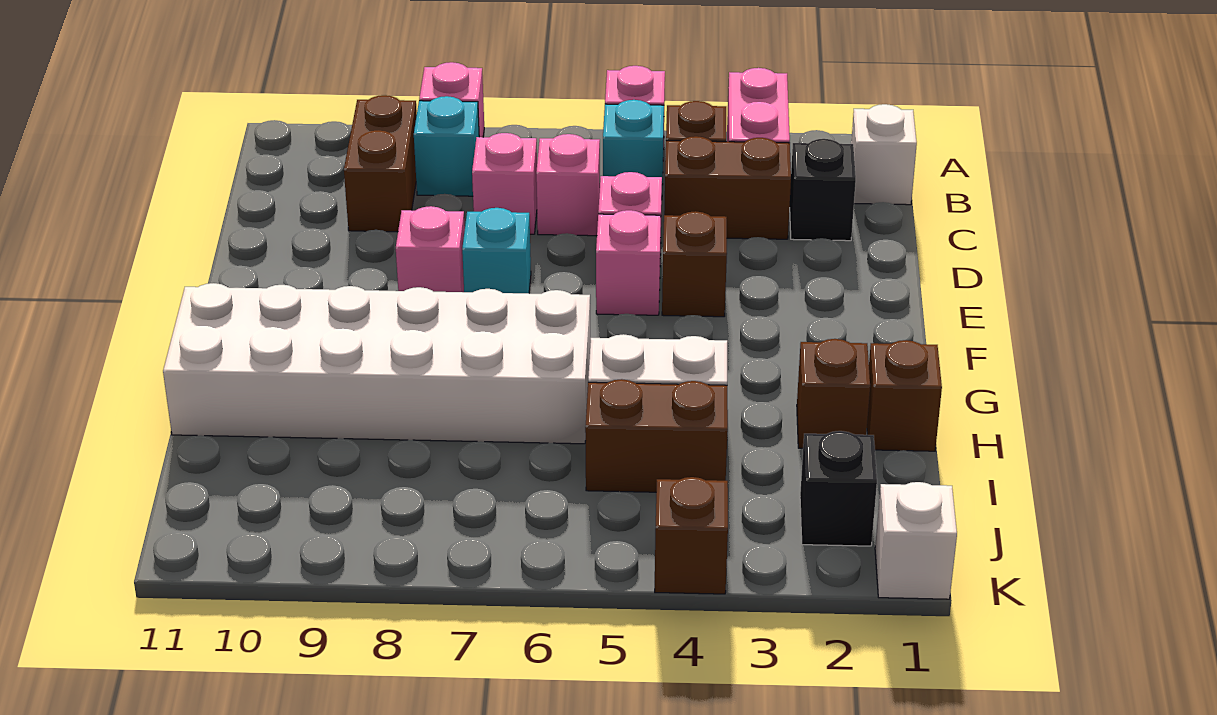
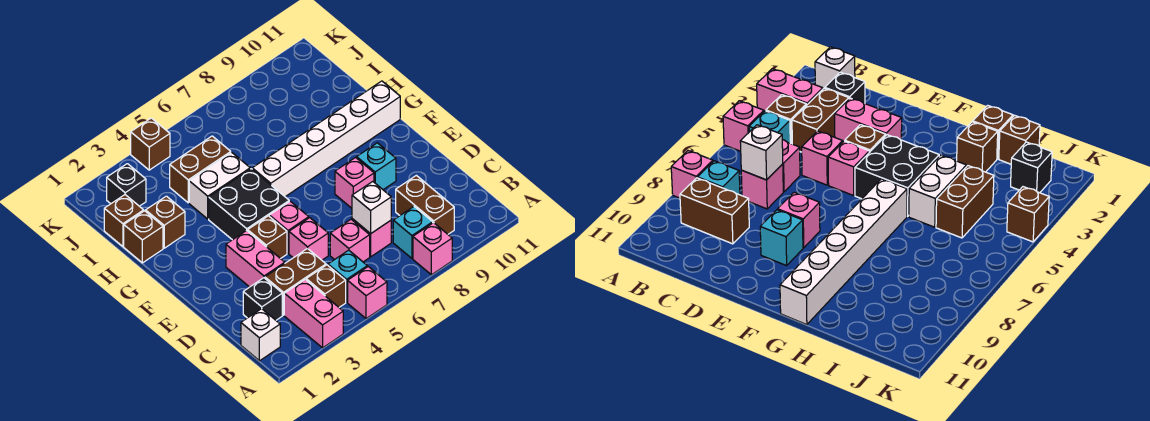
none -> pink 1x2 brick [226,230,285,287]
cyan 1x1 brick [462,208,531,293] -> cyan 1x1 brick moved to [357,143,396,190]
none -> black 2x2 brick [209,169,289,240]
white 2x6 brick [163,283,590,444] -> white 1x6 brick [252,81,400,197]
none -> brown 1x1 brick [104,195,144,246]
white 1x1 brick [875,482,957,599] -> white 1x1 brick moved to [352,182,391,234]

